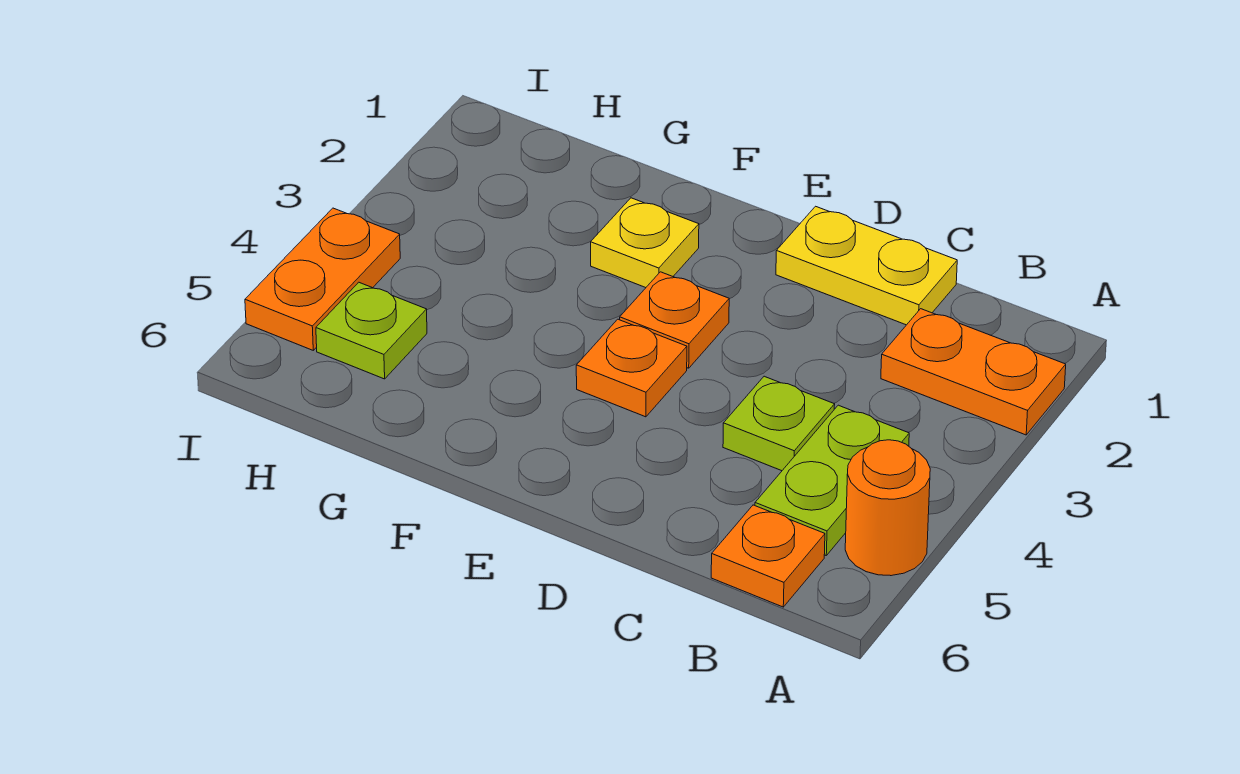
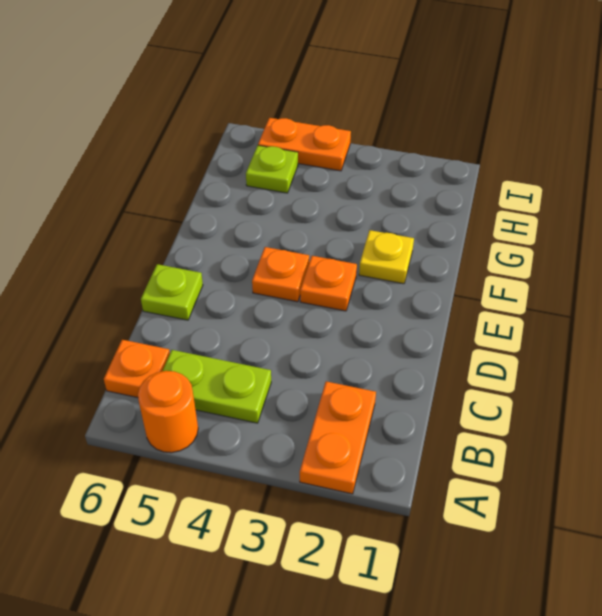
yellow 1x2 plate [776,206,957,325] -> none
lime 1x1 plate [723,376,835,471] -> lime 1x1 plate moved to [141,264,203,320]

